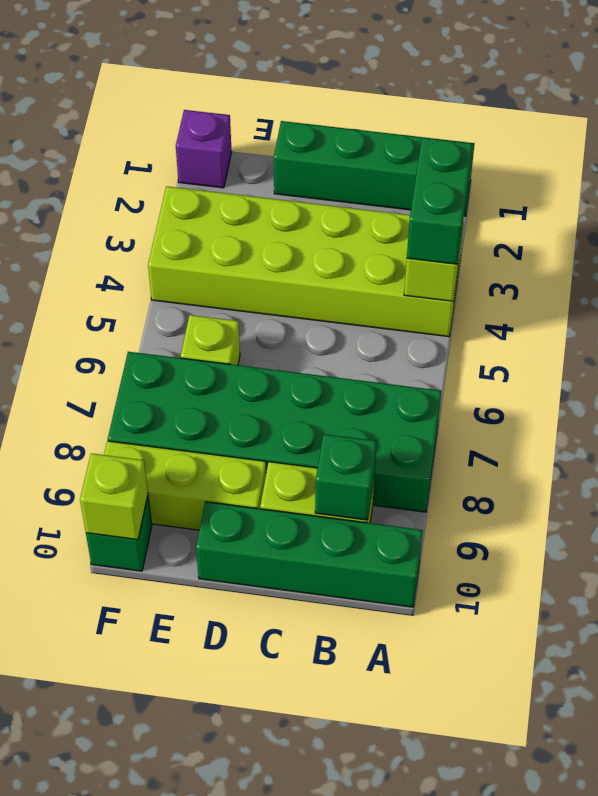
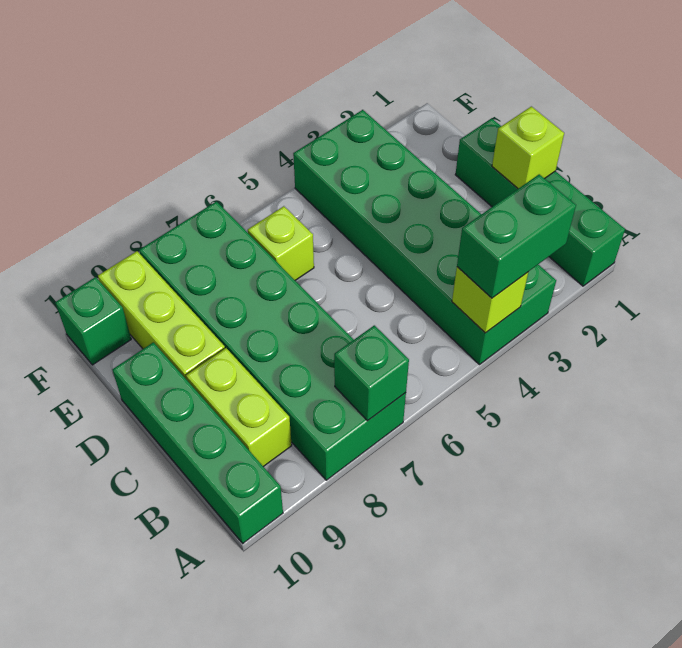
lime 2x6 brick [148,186,464,337] -> green 2x6 brick [293,110,556,365]
green 1x1 brick [315,434,376,520] -> green 1x1 brick moved to [334,325,409,421]
purple 1x1 brick [176,110,232,188] -> none
lime 1x1 brick [80,453,148,540] -> lime 1x1 brick moved to [492,106,564,189]

